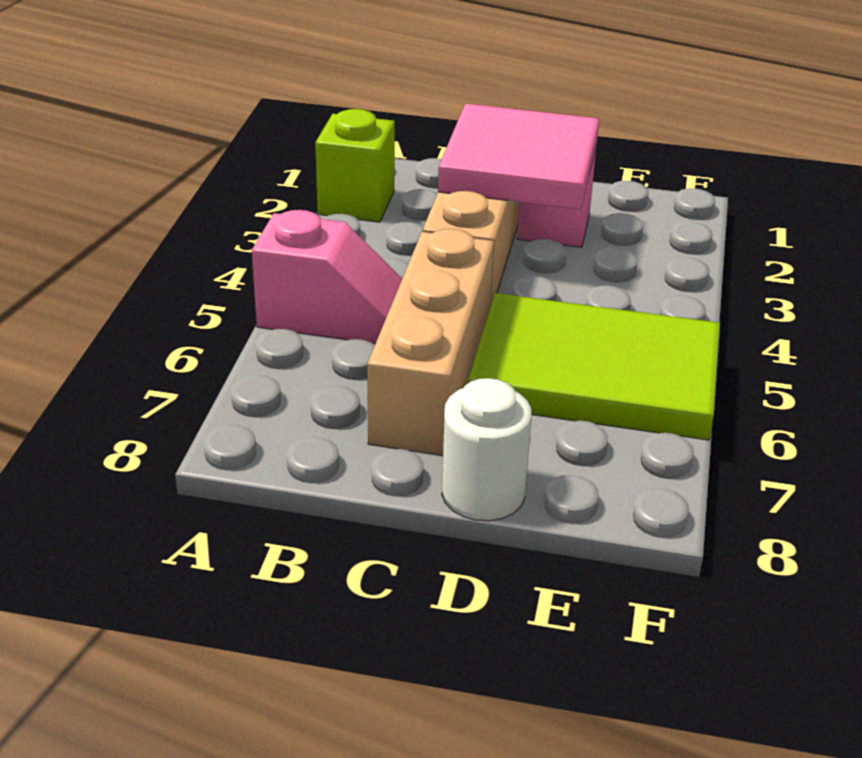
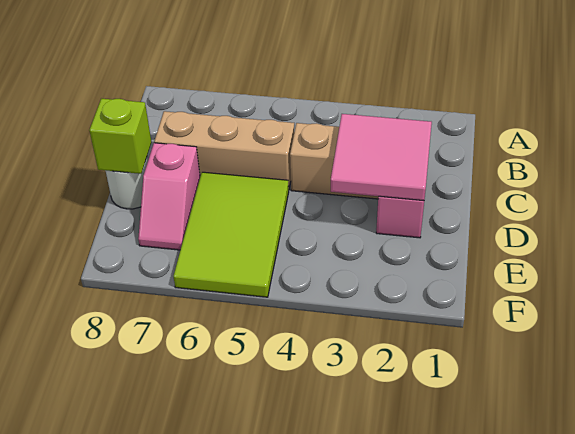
lime 1x1 brick [315,109,395,222] -> lime 1x1 brick moved to [89,99,151,174]
pink 1x2 slope [252,210,402,344] -> pink 1x2 slope moved to [138,143,200,250]

